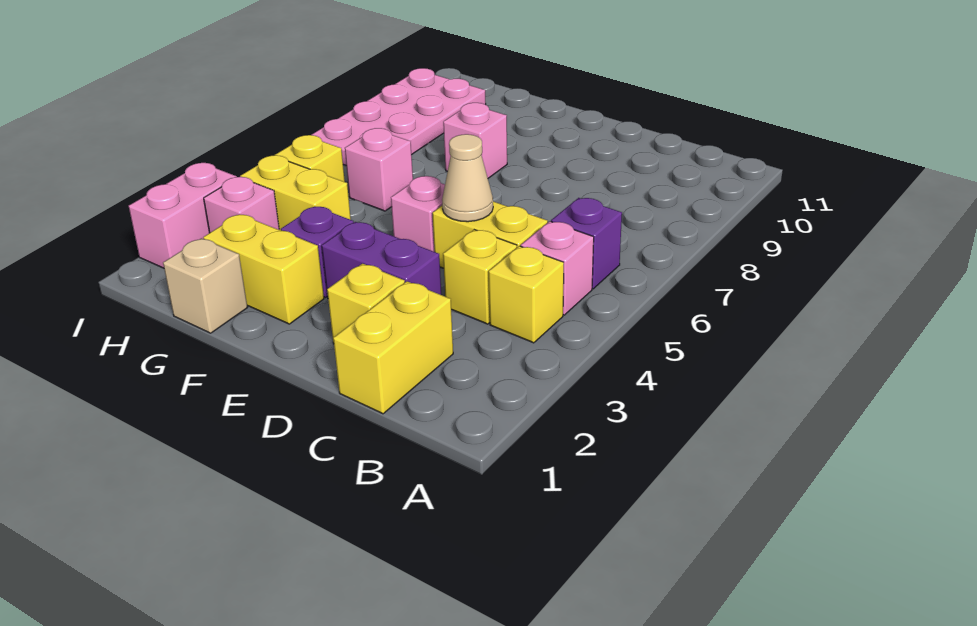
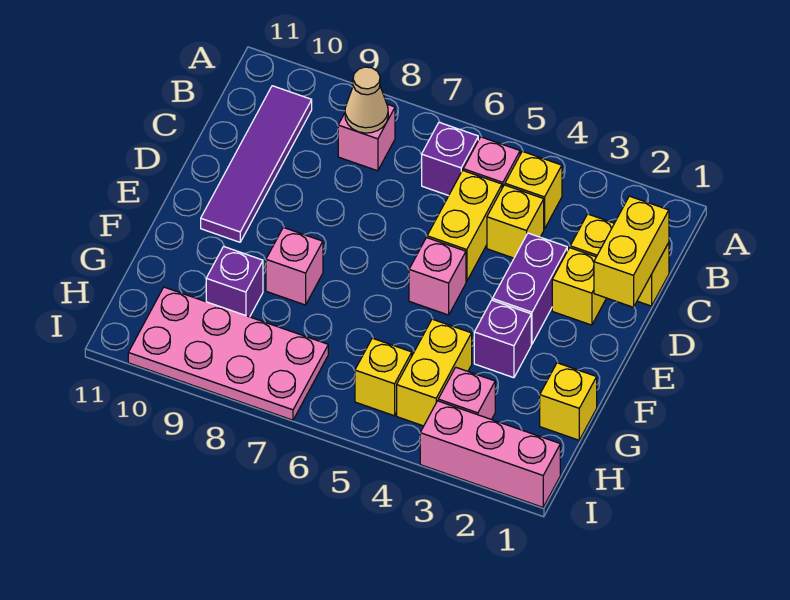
none -> purple 1x4 tile [201,86,312,242]
tan 1x1 cone [442,134,493,222] -> tan 1x1 cone moved to [345,67,388,133]
yellow 1x2 brick [203,214,324,324] -> yellow 1x2 brick moved to [594,196,669,307]
tan 1x1 brick [163,238,247,333] -> yellow 1x1 brick [540,363,597,440]
pink 1x1 brick [345,128,413,211] -> pink 1x1 brick moved to [338,104,395,171]
none -> purple 1x1 brick [206,247,263,317]
pink 1x2 brick [129,163,237,268] -> pink 1x3 brick [420,401,560,507]

